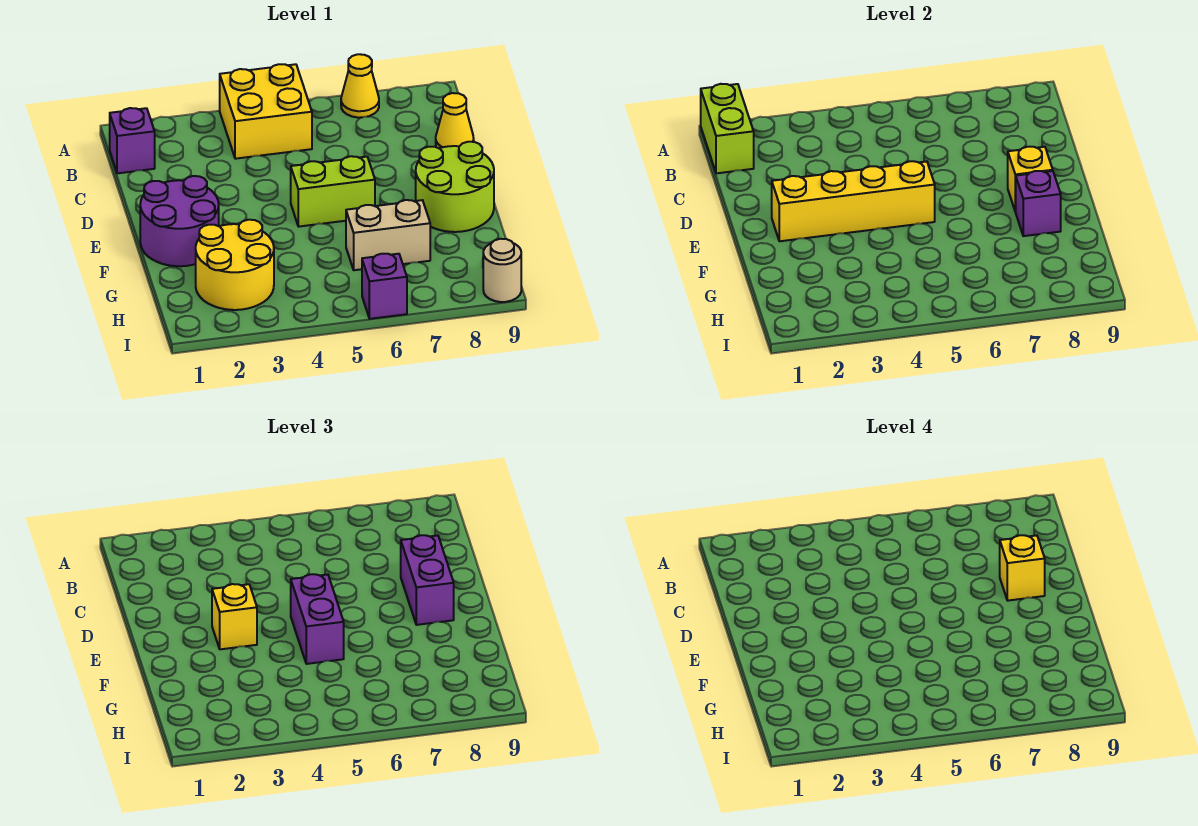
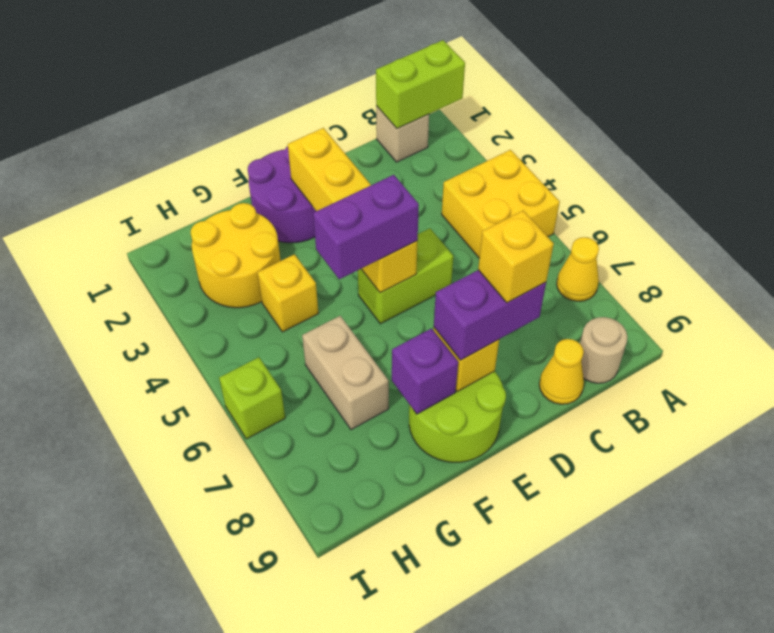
purple 1x1 brick [110,108,155,173] -> tan 1x1 brick [376,106,429,162]
yellow 1x1 brick [212,584,257,649] -> yellow 1x1 brick moved to [257,254,319,332]
lime 1x2 brick [291,156,375,227] -> lime 1x2 brick turned to [358,228,453,324]
purple 1x1 brick [362,254,407,319] -> lime 1x1 brick [219,357,285,439]
tan 1x1 round brick [483,239,521,302] -> tan 1x1 round brick moved to [580,317,627,383]

